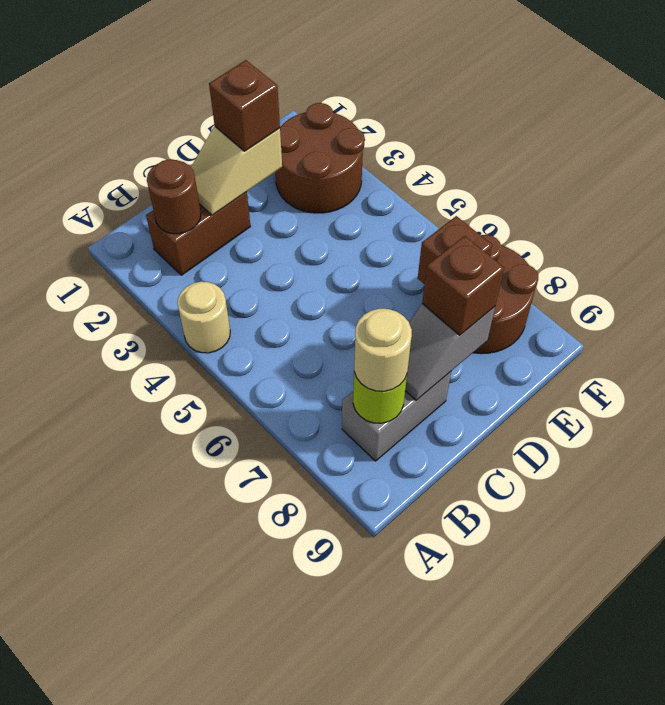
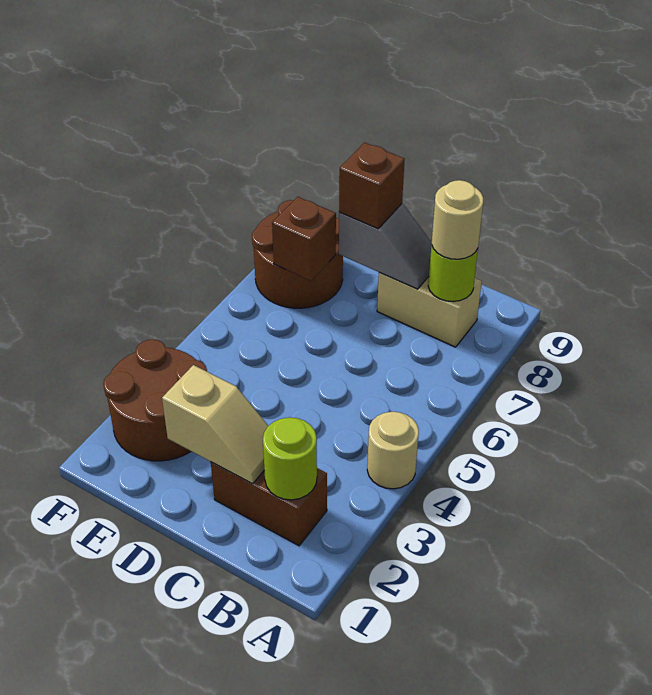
brown 1x1 round brick [147,159,201,234] -> lime 1x1 round brick [263,418,317,500]
grey 1x2 brick [342,372,451,461] -> tan 1x2 brick [377,273,482,347]
brown 1x1 brick [209,60,280,151] -> none

